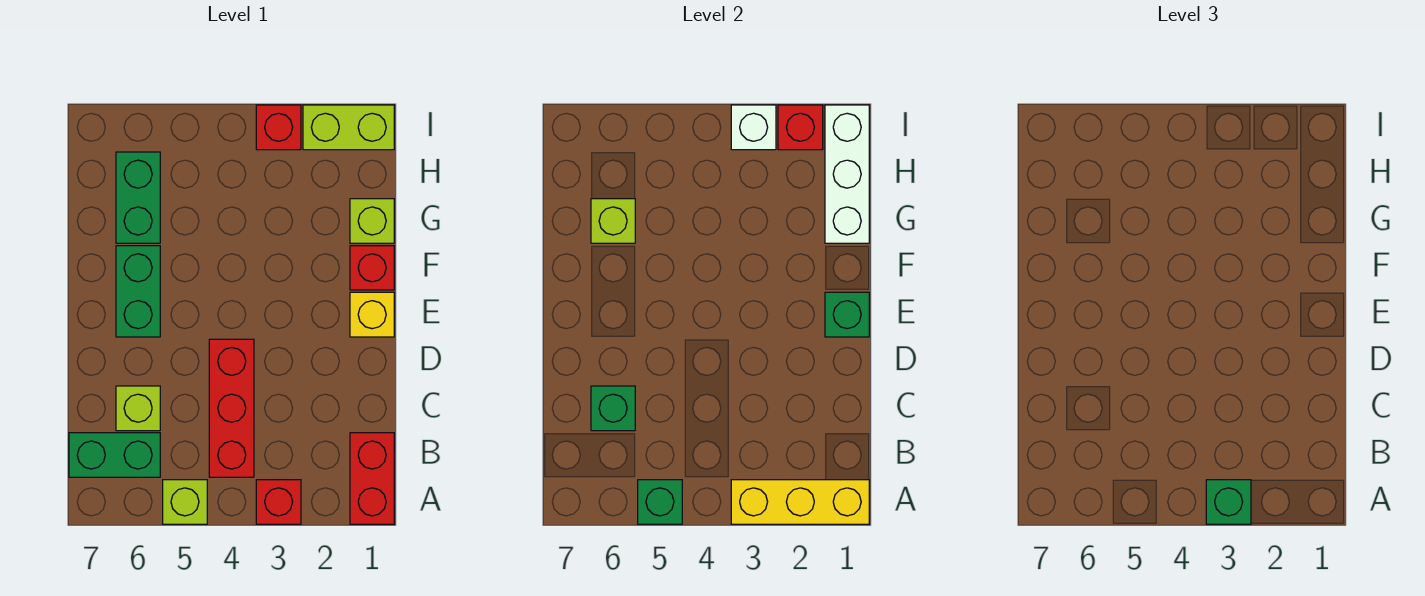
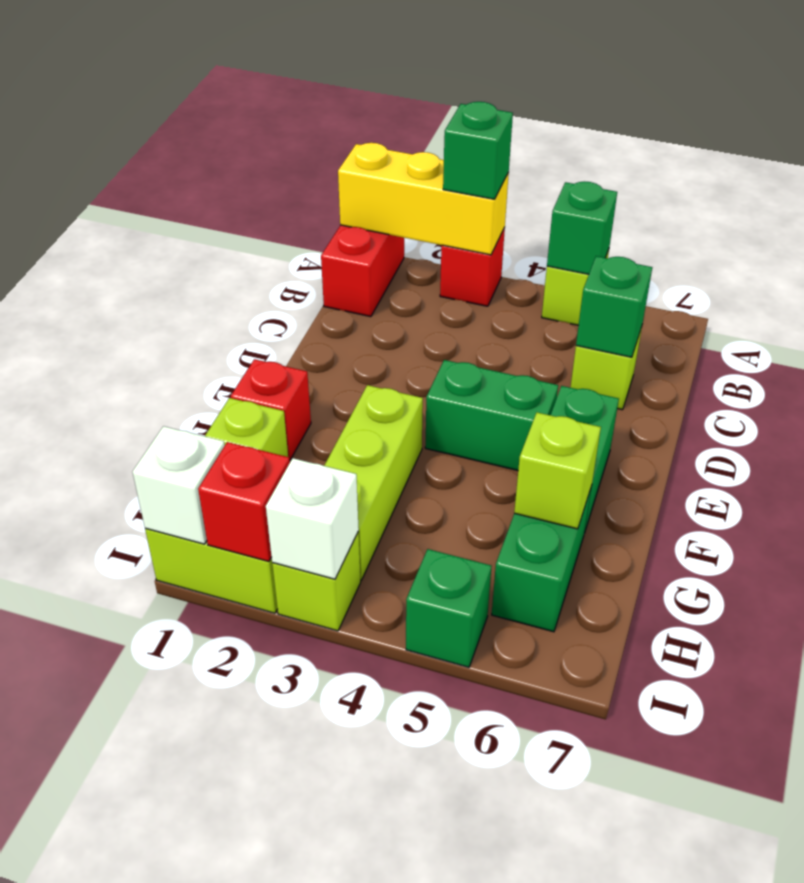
red 1x3 brick [209,339,254,477] -> none
green 1x2 brick [69,433,160,477] -> green 1x2 brick moved to [425,360,558,470]
yellow 1x1 brick [350,292,394,337] -> none
green 1x1 brick [825,292,869,337] -> green 1x1 brick moved to [406,549,491,667]
none -> lime 1x3 brick [324,385,423,580]
white 1x3 brick [825,105,869,243] -> white 1x1 brick [133,426,225,544]
red 1x1 brick [256,105,301,150] -> lime 1x1 brick [272,532,361,631]

